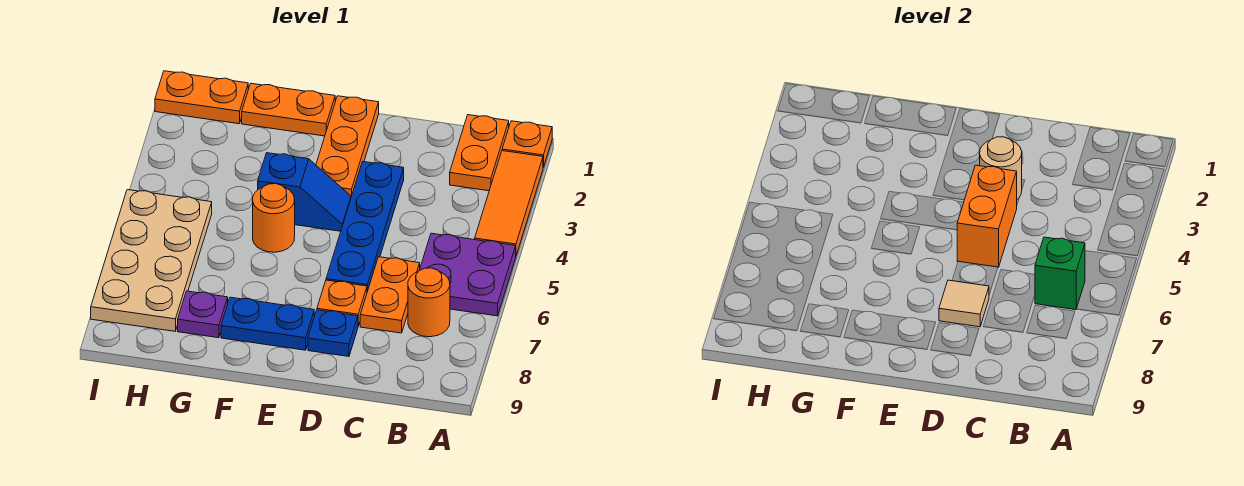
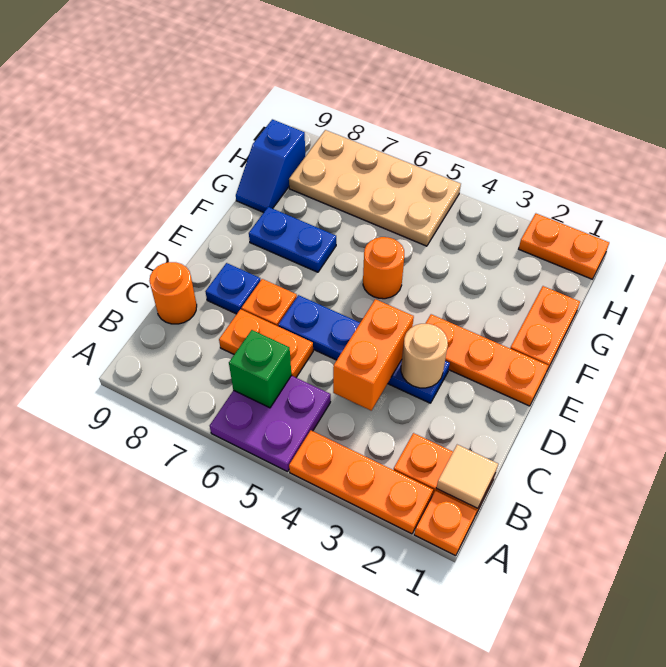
orange 1x3 tile [475,151,543,255] -> orange 1x3 plate [289,430,433,534]
orange 1x1 round brick [408,268,450,337] -> orange 1x1 round brick moved to [149,262,197,324]
orange 1x2 brick [957,165,1017,267] -> orange 1x2 brick turned to [333,299,414,410]
tan 1x1 tile [939,280,989,327] -> tan 1x1 tile moved to [436,445,498,508]
blue 1x2 slope [258,153,351,231] -> blue 1x2 slope moved to [236,119,305,213]
blue 1x2 plate [221,297,314,350] -> blue 1x2 plate turned to [249,207,336,272]
purple 1x1 plate [178,291,228,338] -> none
orange 1x2 plate [155,71,248,124] -> orange 1x2 plate turned to [519,214,609,279]

